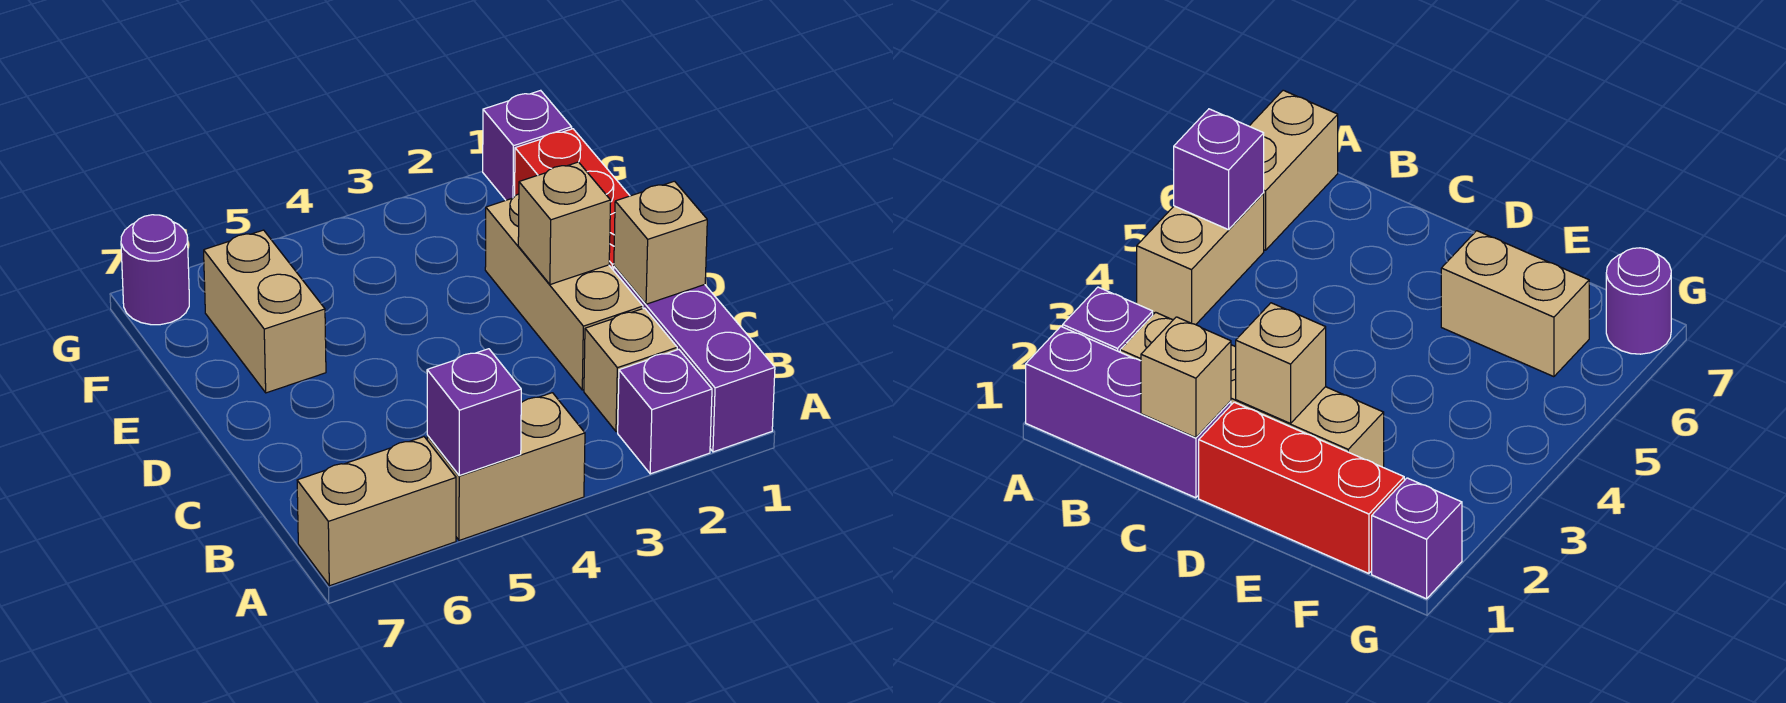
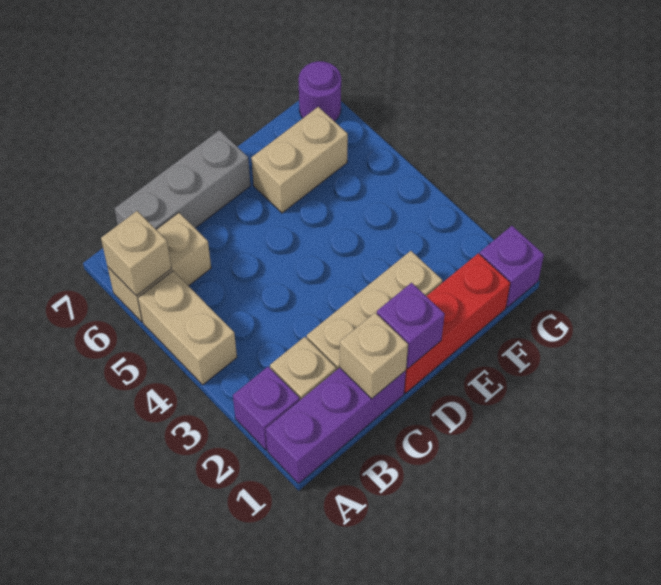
purple 1x1 brick [427,349,521,475] -> purple 1x1 brick moved to [377,283,445,369]
tan 1x2 brick [297,437,456,586] -> tan 1x2 brick turned to [108,213,211,322]
none -> grey 1x3 brick [114,130,250,229]
tan 1x1 brick [518,162,611,285] -> tan 1x1 brick moved to [101,211,171,296]

